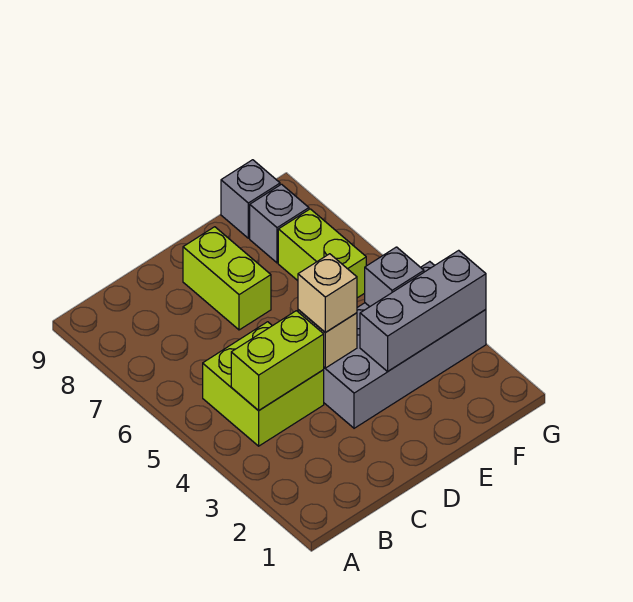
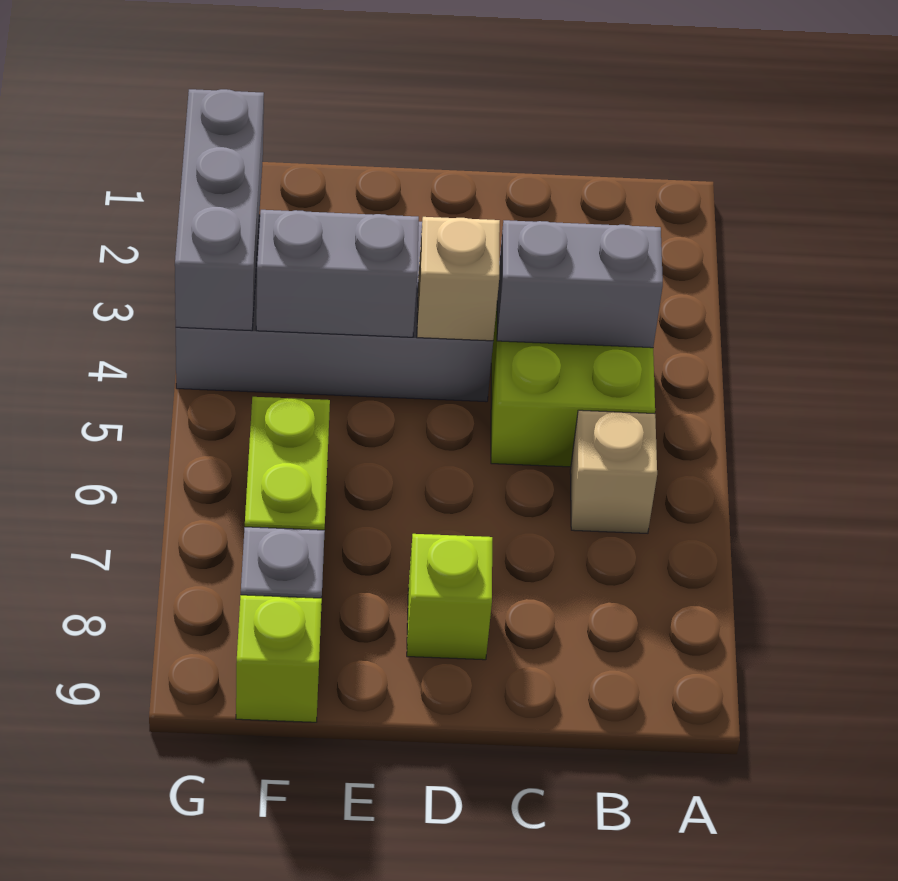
lime 1x2 brick [231,311,324,411] -> grey 1x2 brick [497,220,663,348]
tan 1x1 brick [298,254,357,333] -> tan 1x1 brick moved to [570,410,657,533]
lime 1x2 brick [183,227,271,330] -> lime 1x1 brick [407,534,492,660]
grey 1x3 brick [360,250,486,371] -> grey 1x3 brick turned to [175,89,264,331]
grey 1x1 brick [365,247,424,307] -> grey 1x2 brick [256,210,419,337]
grey 1x1 brick [221,160,280,238] -> lime 1x1 brick [236,595,322,722]

